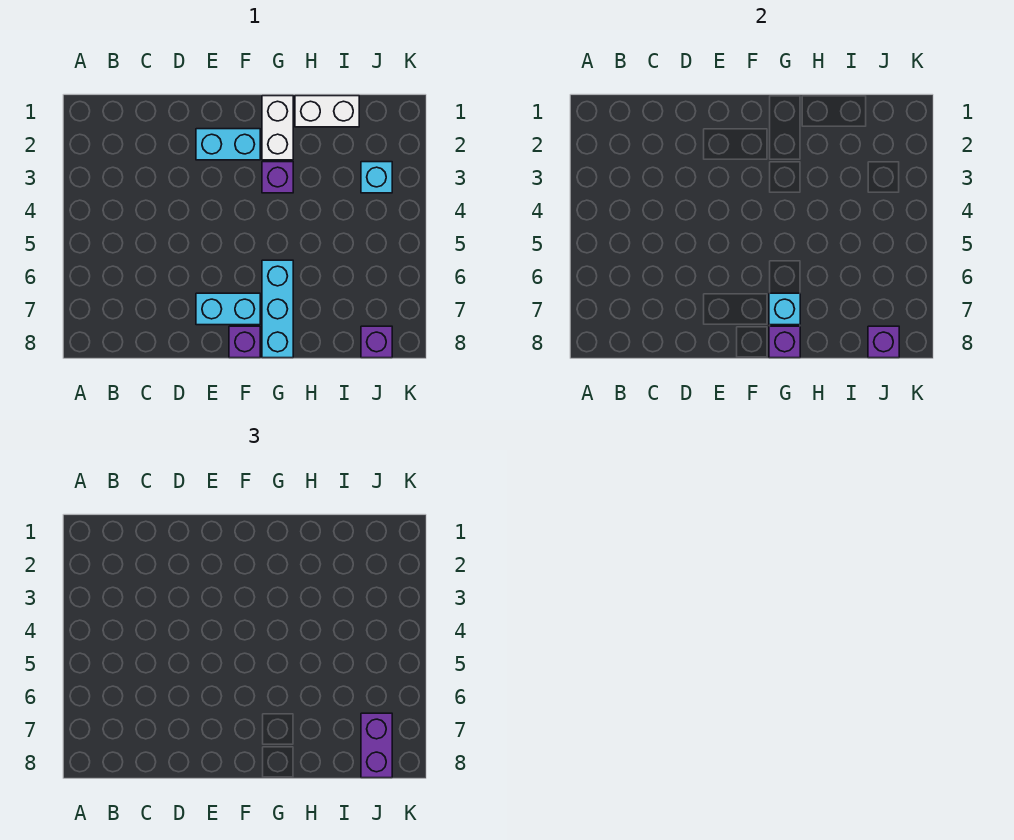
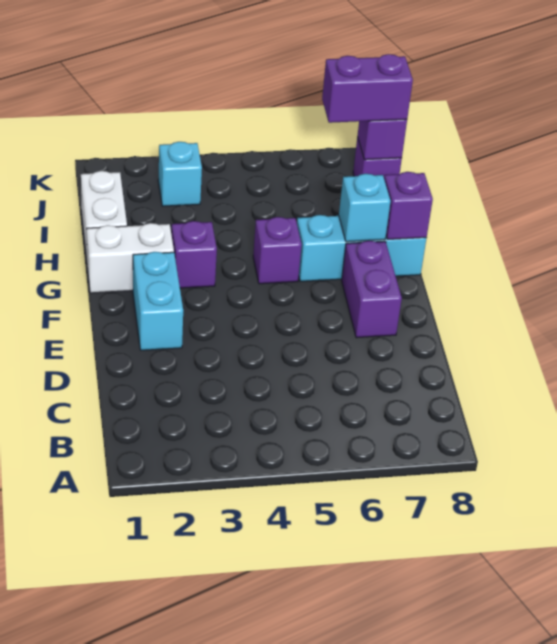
cyan 1x2 brick [196,293,260,325] -> purple 1x2 brick [342,241,402,338]
purple 1x1 brick [229,326,260,358] -> purple 1x1 brick moved to [253,217,302,284]

